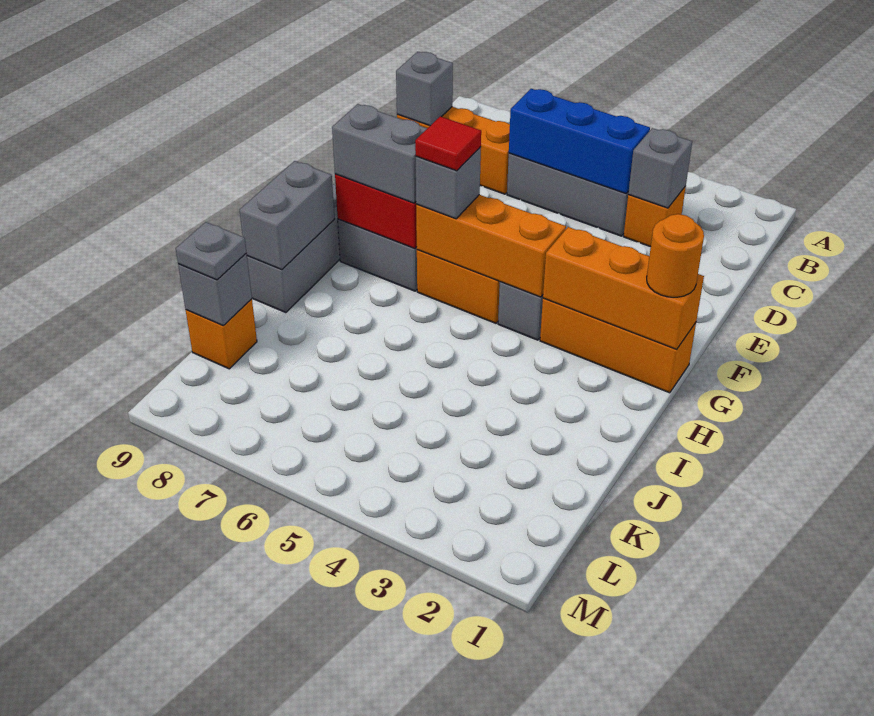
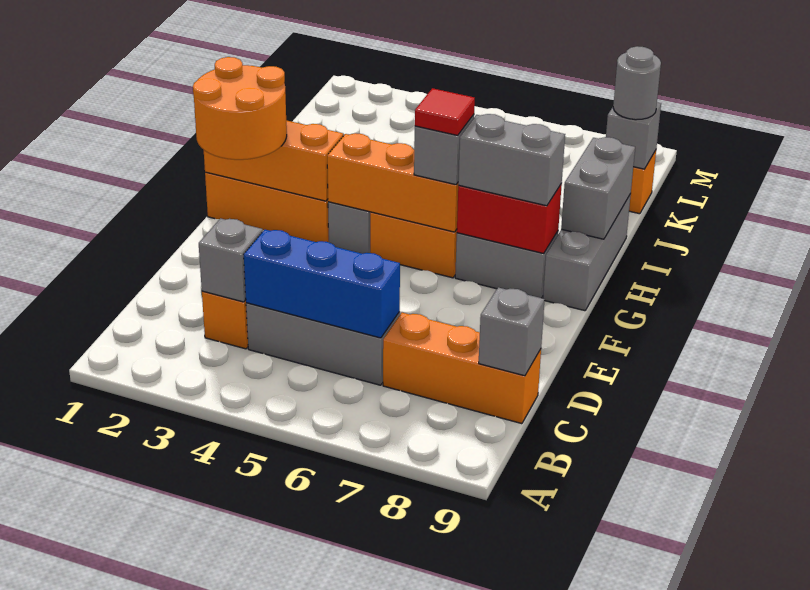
orange 1x1 round brick [647,214,704,297] -> orange 2x2 round brick [193,57,287,160]
grey 1x1 plate [176,222,246,280] -> grey 1x1 round brick [613,46,661,120]

